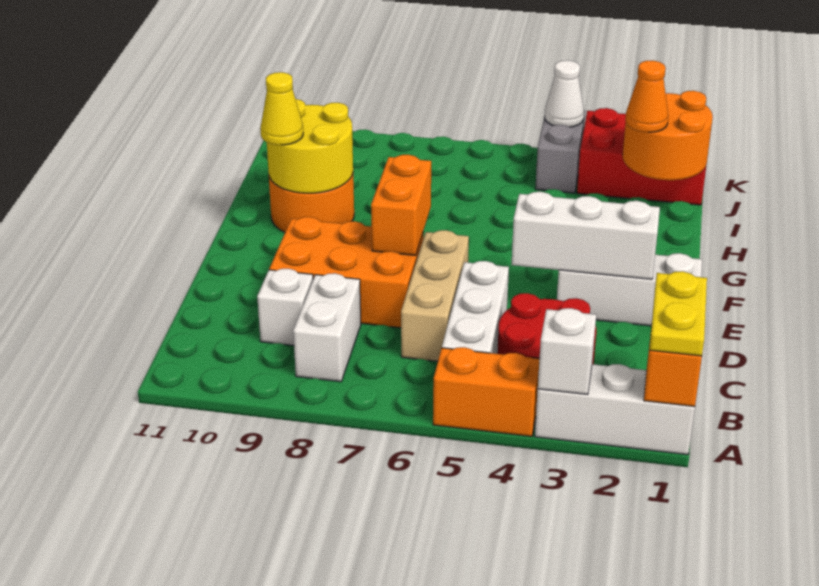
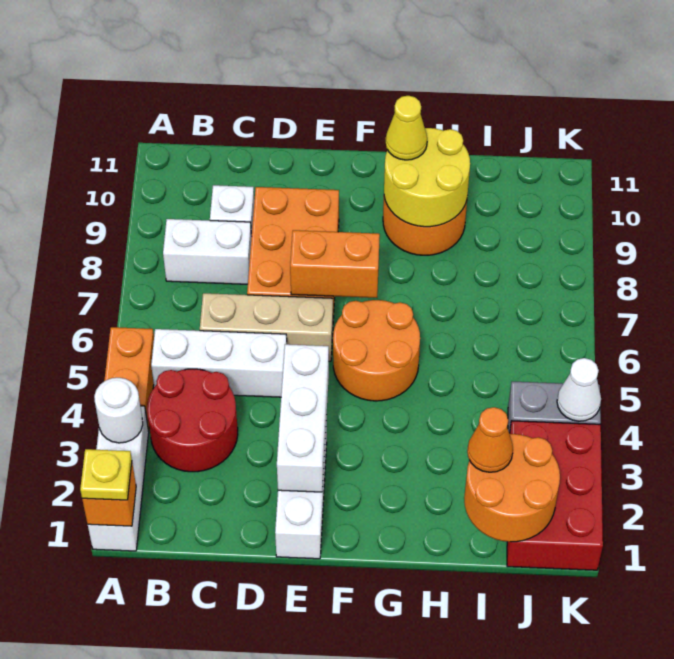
yellow 1x2 plate [650,271,707,356] -> yellow 1x1 plate [80,449,132,500]
white 1x1 brick [538,308,596,395] -> white 1x1 round brick [94,378,143,443]
none -> orange 2x2 round brick [333,300,420,401]

